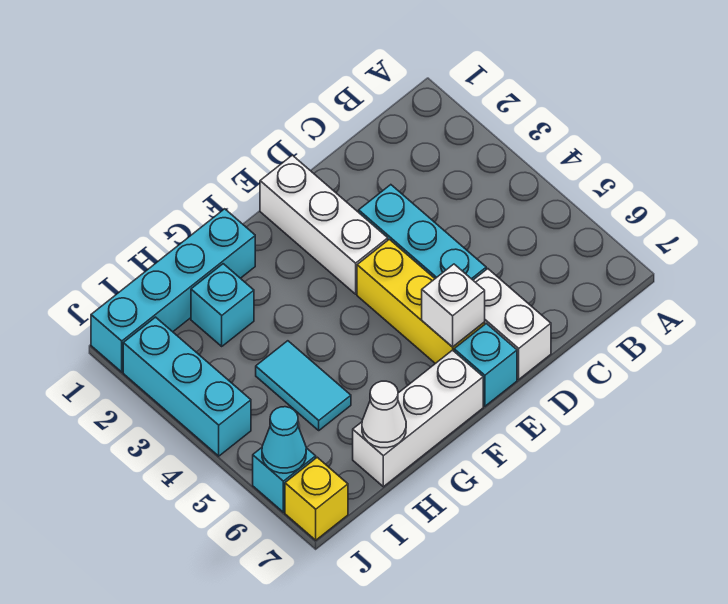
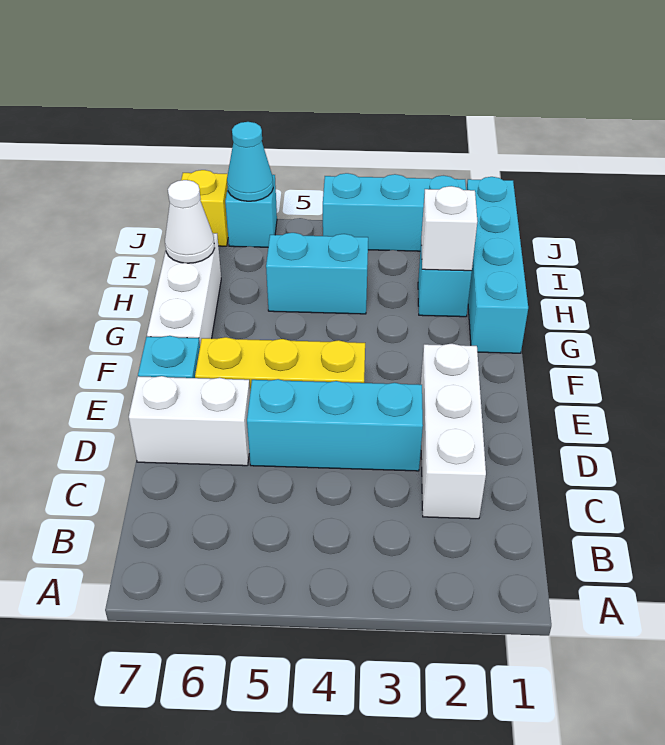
white 1x3 brick [260,155,388,294] -> white 1x3 brick turned to [421,343,486,519]
white 1x1 brick [422,264,485,347] -> white 1x1 brick moved to [421,186,477,271]
cyan 1x2 tile [256,341,351,430] -> cyan 1x2 brick [266,233,368,314]

